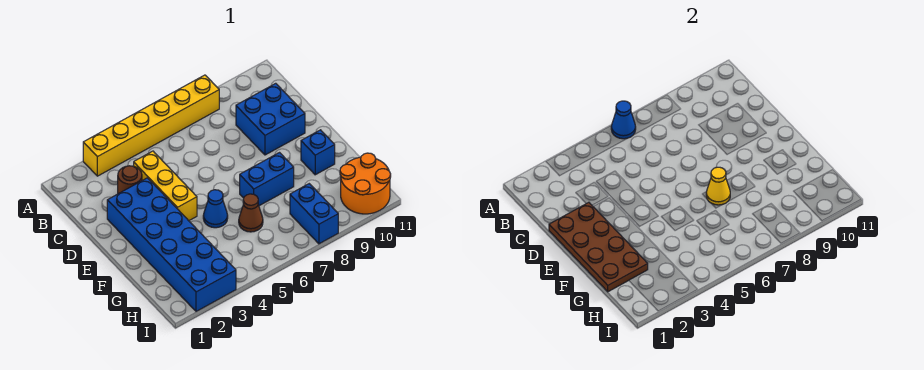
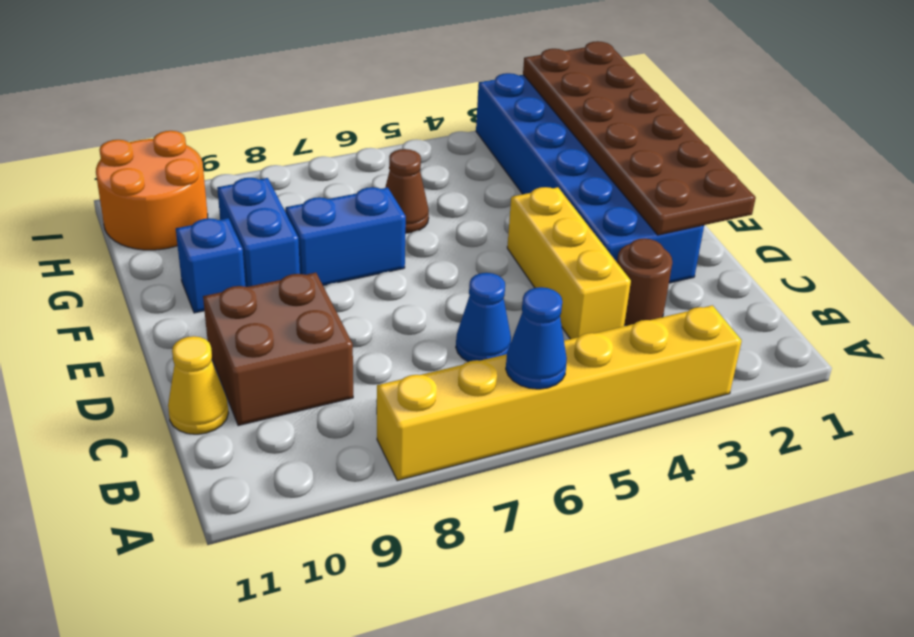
blue 2x2 brick [236,83,305,155] -> brown 2x2 brick [203,273,353,426]
brown 2x4 plate [549,202,648,292] -> brown 2x6 plate [523,41,756,235]
blue 1x1 cone [203,190,228,228] -> blue 1x1 cone moved to [456,273,511,362]
yellow 1x1 cone [706,167,730,205] -> yellow 1x1 cone moved to [168,336,228,434]
blue 1x2 brick [290,184,338,244] -> blue 1x2 brick moved to [217,178,300,287]

